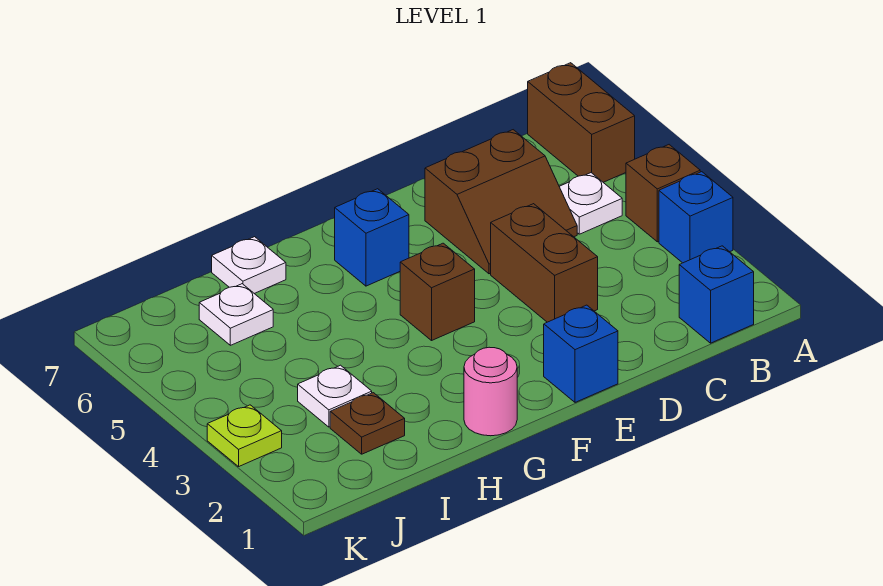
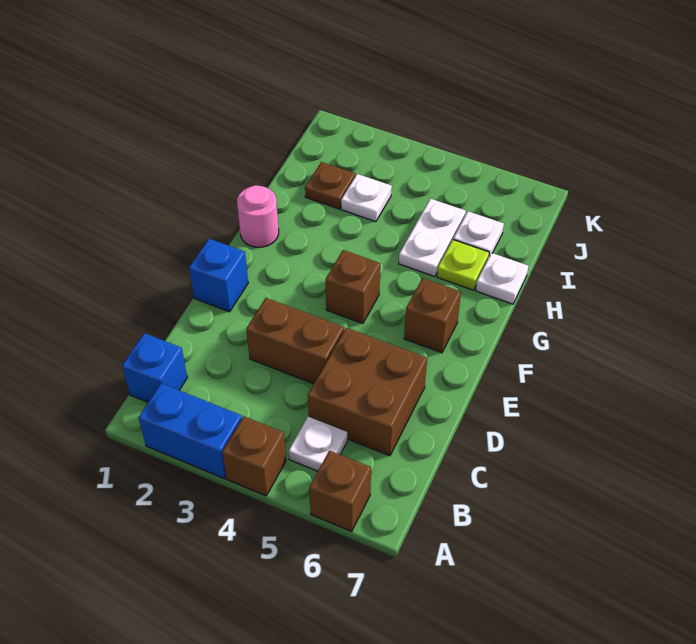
blue 1x1 brick [659,172,733,263] -> blue 1x2 brick [139,383,242,479]
brown 1x2 brick [528,63,635,182] -> brown 1x1 brick [309,451,371,531]
brown 2x2 slope [425,130,577,274] -> brown 2x2 brick [308,328,427,456]
blue 1x1 brick [335,189,409,286] -> brown 1x1 brick [404,278,461,353]
none -> white 1x2 plate [399,199,466,277]
lime 1x1 plate [207,405,282,467] -> lime 1x1 plate moved to [437,240,489,290]

